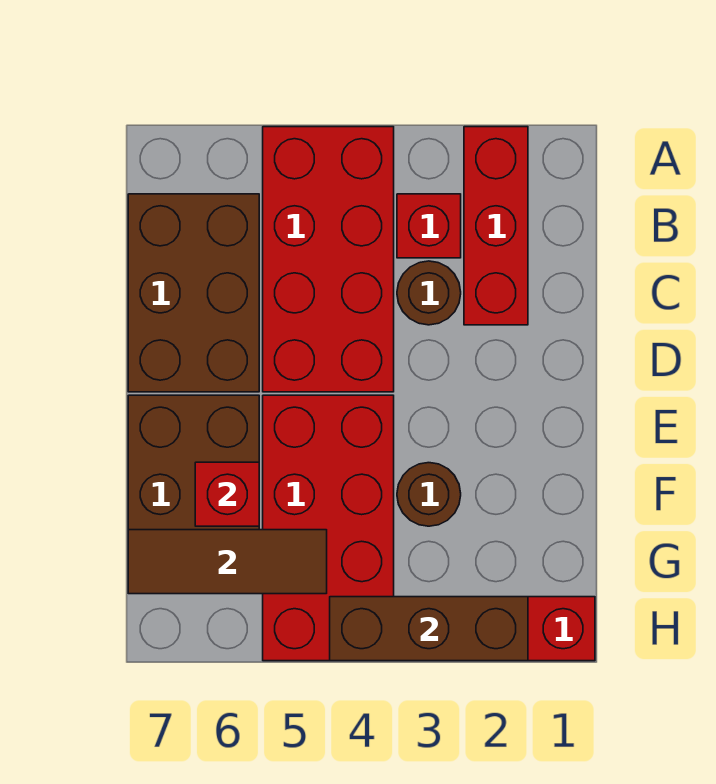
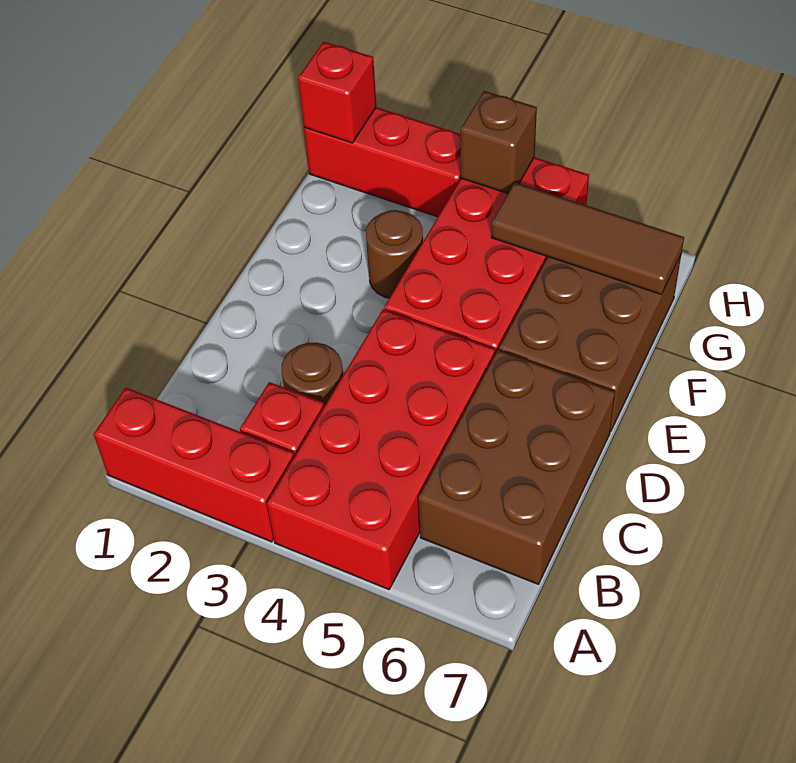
red 1x3 brick [464,127,528,325] -> red 1x3 brick turned to [94,387,294,542]
red 1x1 brick [195,462,259,526] -> red 1x1 brick moved to [298,42,376,143]
brown 1x3 brick [330,597,528,661] -> brown 1x1 brick [460,91,537,193]

